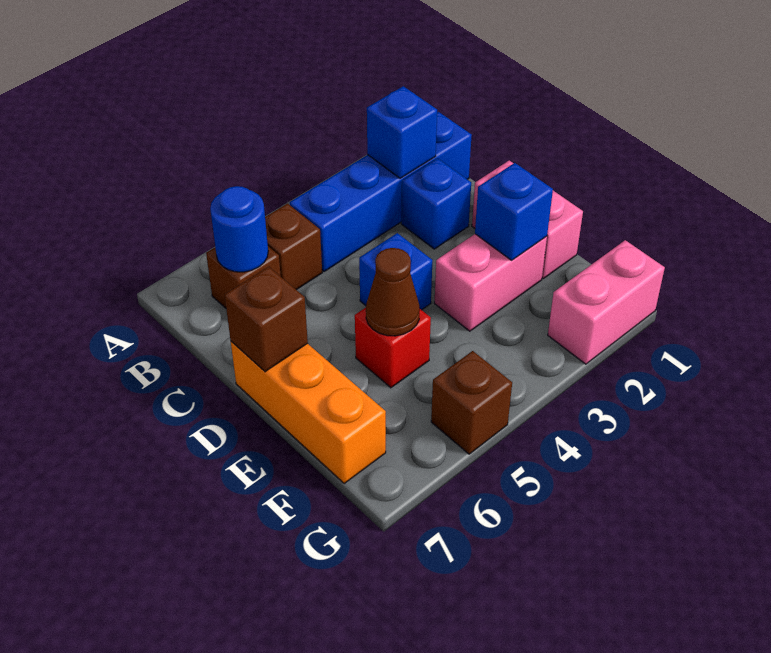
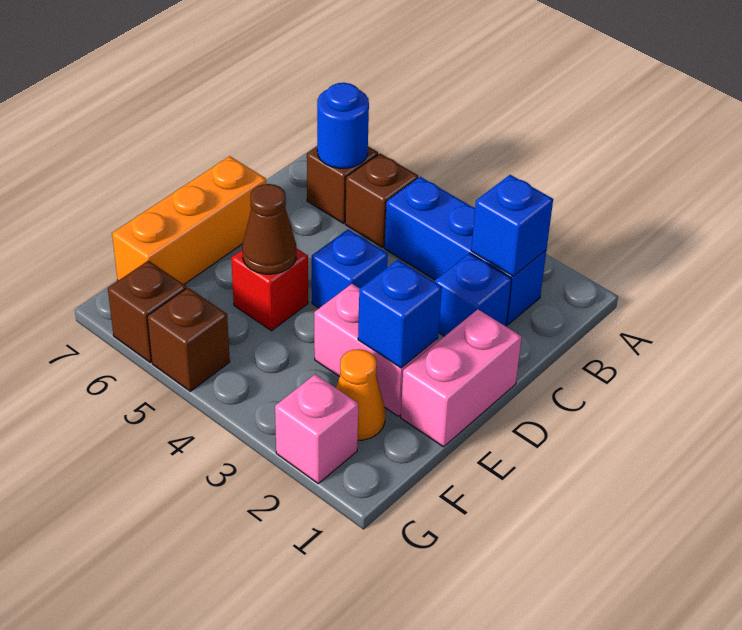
blue 1x4 brick [290,112,472,272] -> blue 1x3 brick [385,177,546,325]
brown 1x1 brick [225,267,308,372] -> brown 1x1 brick moved to [108,260,186,363]
none -> orange 1x1 cone [336,349,385,440]
pink 1x2 brick [548,240,665,364] -> pink 1x1 brick [275,374,358,483]

